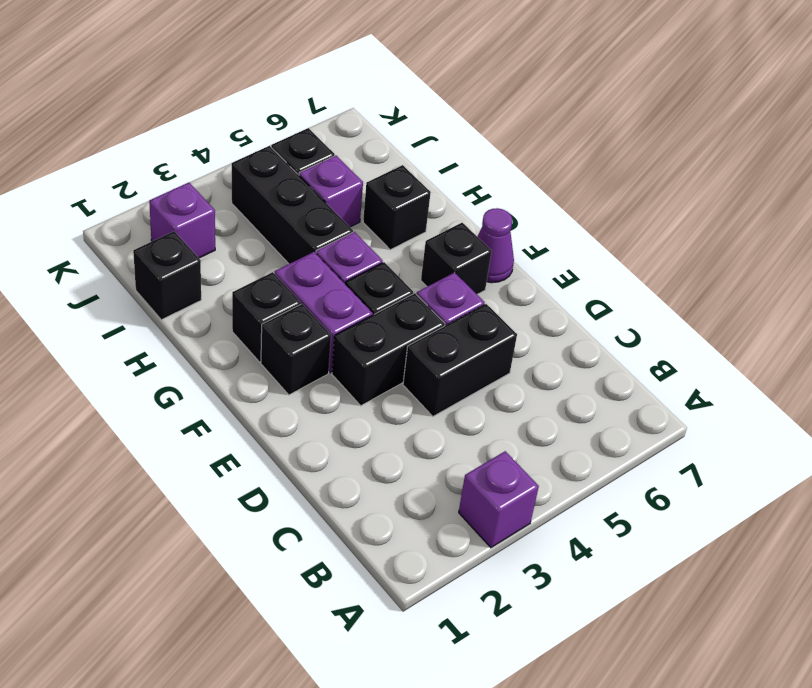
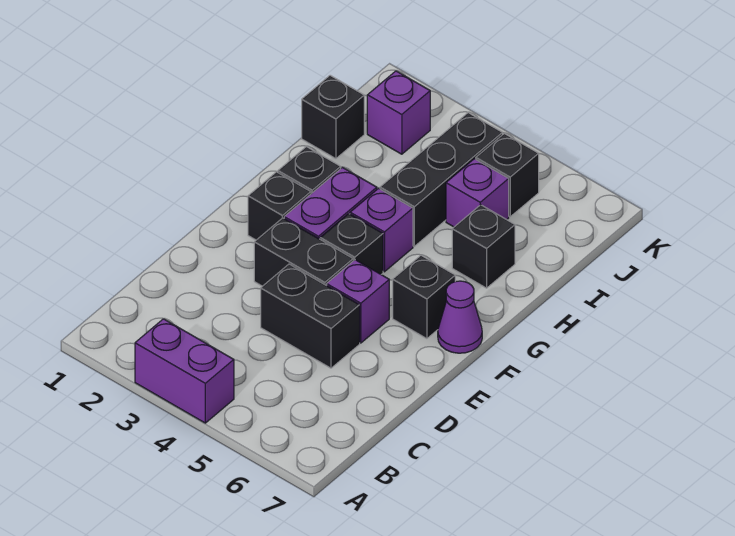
purple 1x1 brick [459,451,539,548] -> purple 1x2 brick [135,319,234,423]

